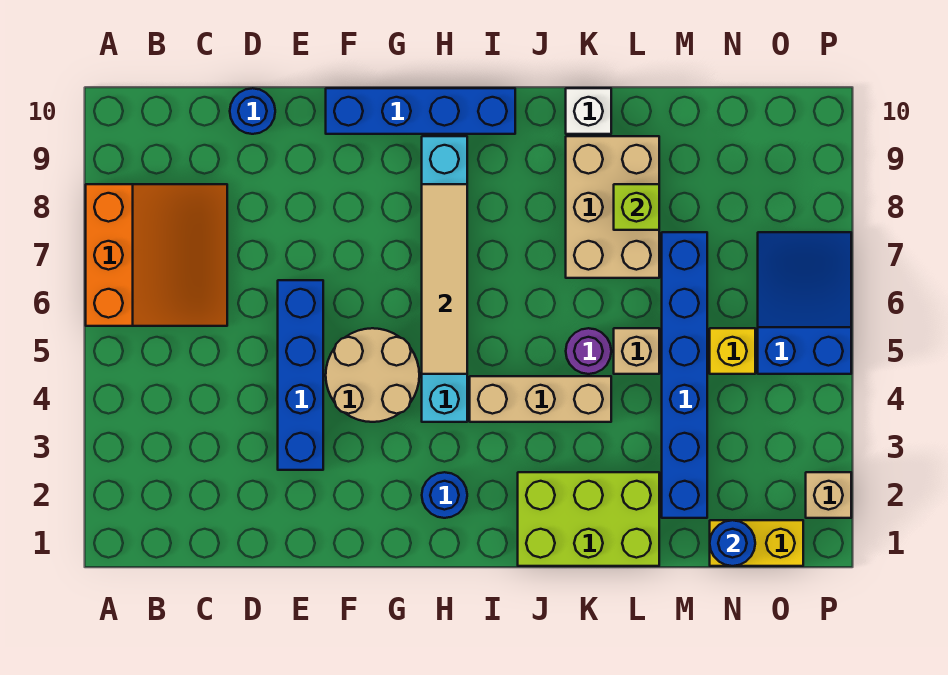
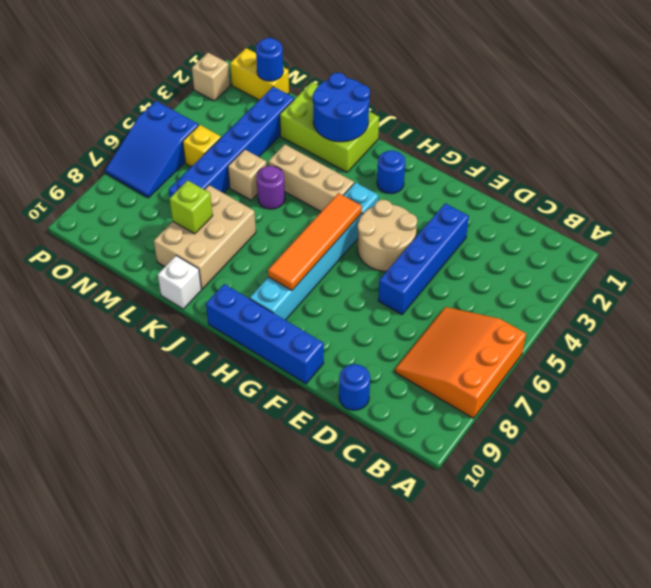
tan 1x4 tile [422,184,467,374] -> orange 1x4 tile [268,193,362,290]
none -> blue 2x2 round brick [312,73,370,142]

